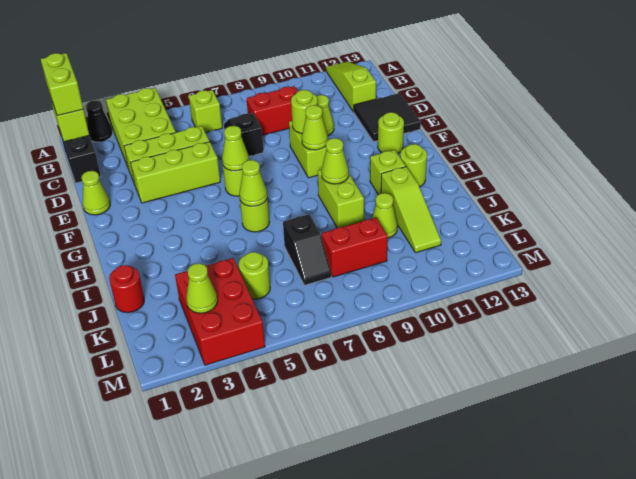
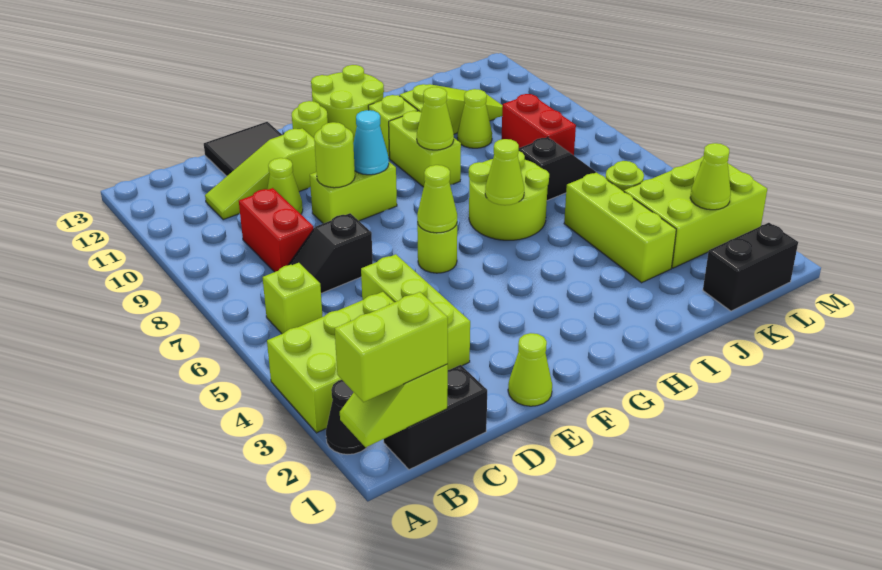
lime 1x3 slope [326,62,376,112] -> lime 1x3 slope moved to [205,128,316,220]
lime 1x3 brick [131,142,220,203] -> lime 1x3 brick moved to [564,172,676,283]
lime 1x1 cone [302,105,328,150] -> cyan 1x1 cone [353,110,389,175]
lime 1x1 round brick [240,197,270,232] -> lime 2x2 round brick [469,151,549,240]
lime 1x2 brick [318,169,364,228] -> lime 1x2 brick turned to [389,111,461,187]
lime 1x1 round brick [400,144,427,187] -> lime 2x2 round brick [311,65,384,143]
red 1x1 round brick [109,265,144,313] -> none
none -> black 1x2 brick [703,223,798,311]
red 2x3 brick [175,258,265,365] -> lime 2x3 brick [624,156,767,268]

